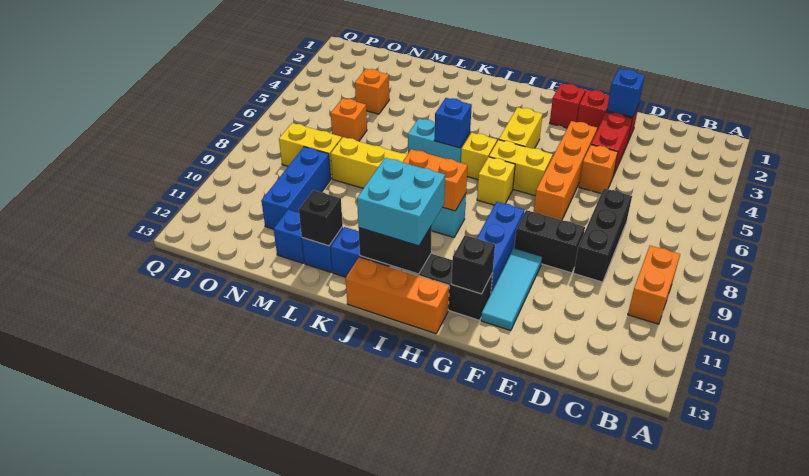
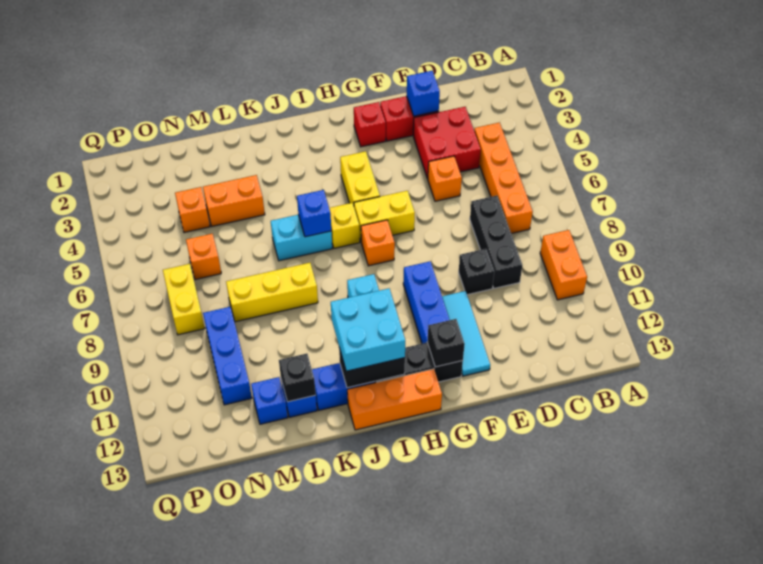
red 1x2 brick [591,112,632,176] -> red 2x2 brick [413,107,481,179]
black 1x2 brick [514,210,585,273] -> black 1x1 brick [459,249,494,295]
orange 1x4 brick [534,121,597,220] -> orange 1x4 brick moved to [474,122,533,234]
yellow 1x1 brick [477,157,515,205] -> orange 1x1 brick [361,220,395,266]
orange 1x2 brick [403,149,468,211] -> orange 1x2 brick moved to [203,175,265,226]
yellow 1x2 brick [279,123,342,179] -> yellow 1x2 brick turned to [163,264,205,335]

